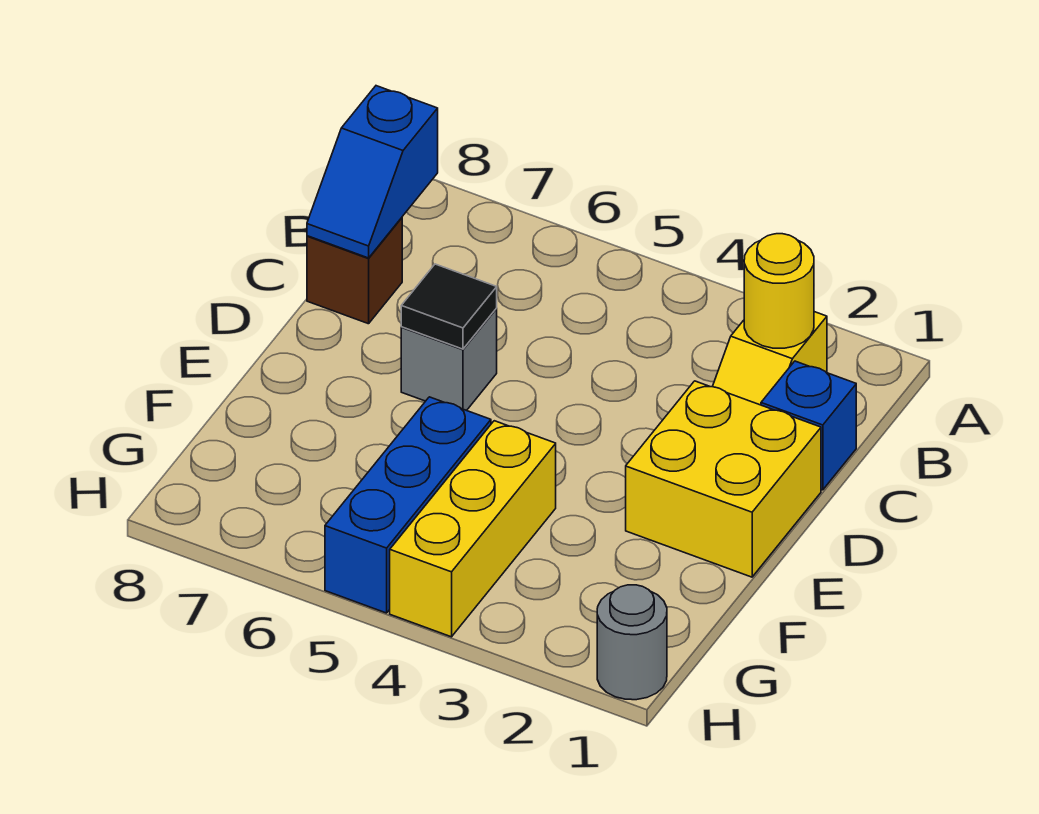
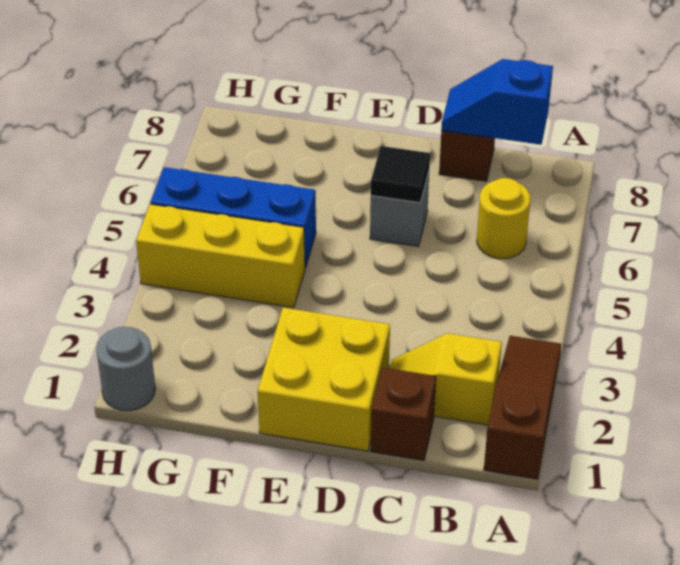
none -> brown 1x3 slope [484,336,561,479]
yellow 1x1 round brick [744,234,814,348] -> yellow 1x1 round brick moved to [477,178,530,259]
blue 1x1 brick [761,361,856,490] -> brown 1x1 brick [371,367,436,460]

